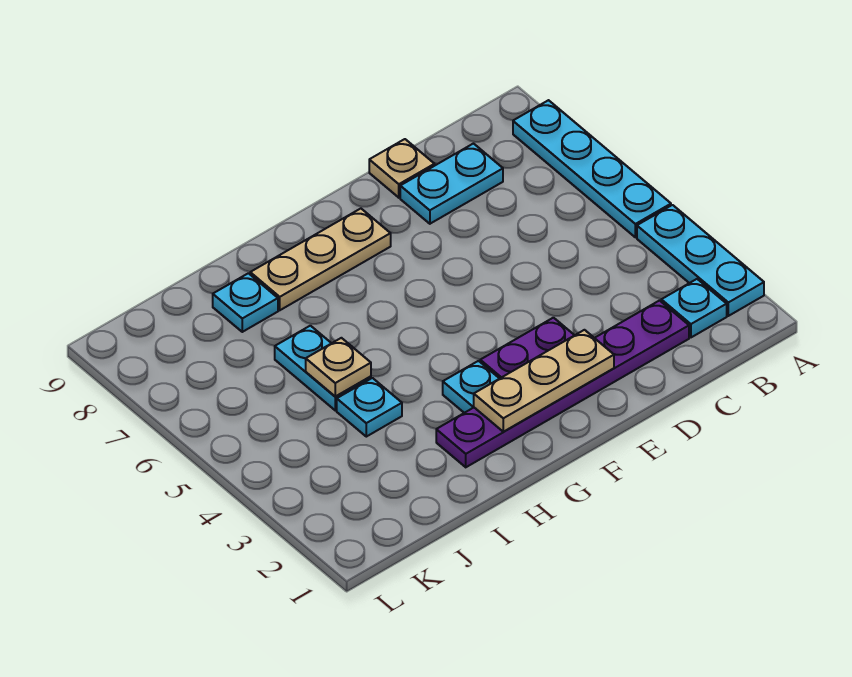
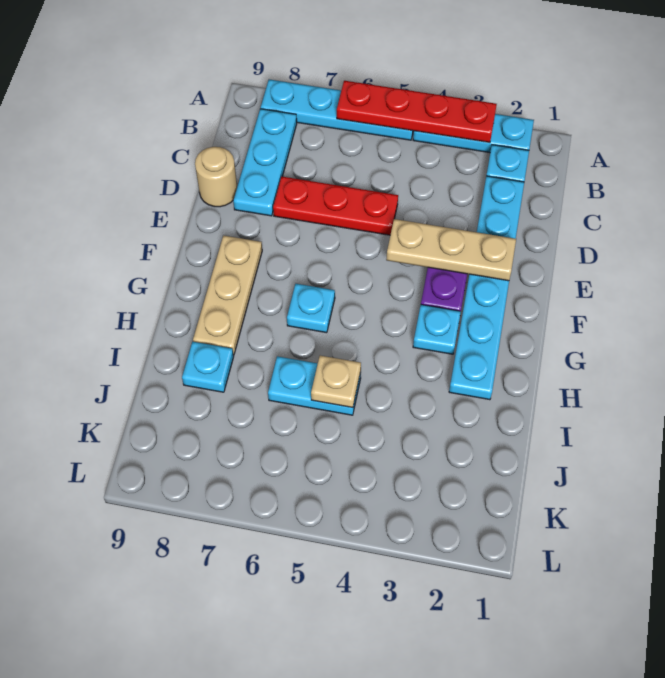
none -> red 1x4 plate [337,81,497,143]
purple 1x6 plate [436,301,689,467] -> cyan 1x6 plate [449,176,524,400]
cyan 1x2 plate [400,144,503,224] -> cyan 1x3 plate [233,109,297,216]
none -> red 1x3 plate [273,177,398,235]
tan 1x1 plate [369,139,435,198] -> tan 1x1 round brick [195,147,237,207]
tan 1x3 plate [474,330,614,432] -> tan 1x3 plate turned to [386,219,516,281]
cyan 1x1 plate [337,378,402,437] -> cyan 1x1 plate moved to [287,284,335,333]

